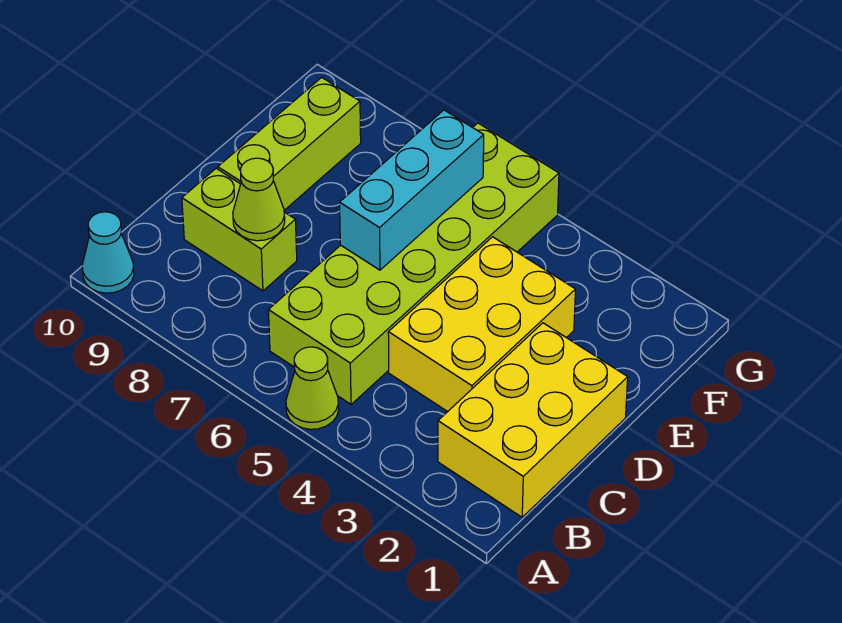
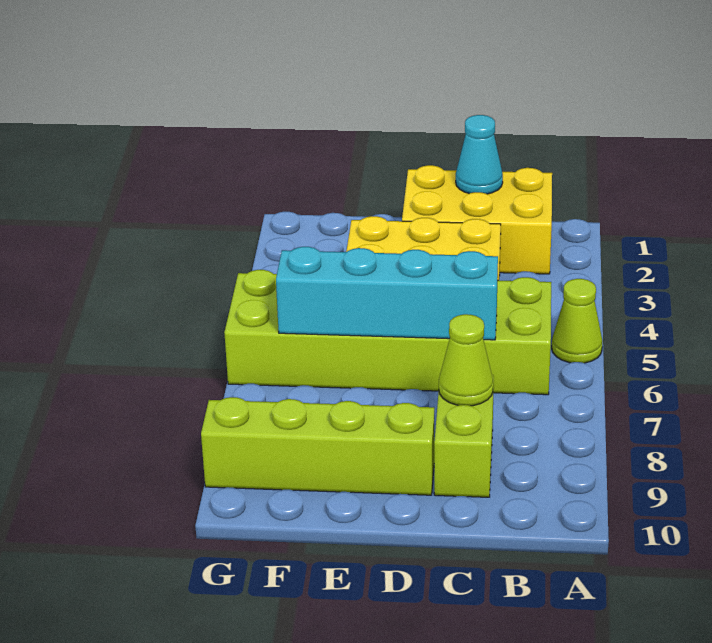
cyan 1x1 cone [82,212,134,293] -> cyan 1x1 cone moved to [456,115,503,194]
cyan 1x3 brick [340,110,484,270] -> cyan 1x4 brick [276,247,498,340]
lime 1x3 brick [218,77,361,210] -> lime 1x4 brick [201,397,434,495]

